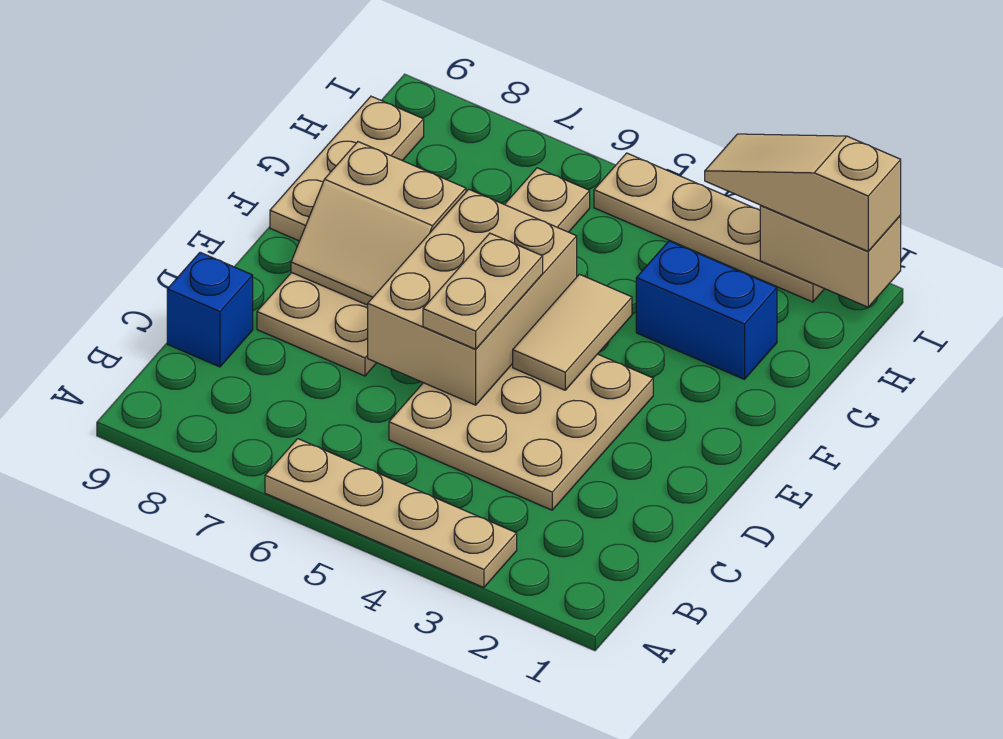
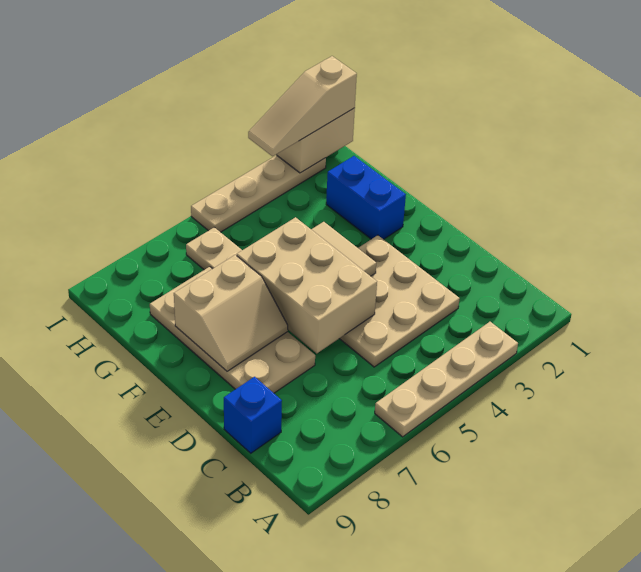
tan 1x2 plate [423,233,543,349] -> none
tan 1x3 plate [270,96,424,241] -> none
blue 1x2 brick [636,241,777,379] -> blue 1x2 brick turned to [326,156,406,239]

